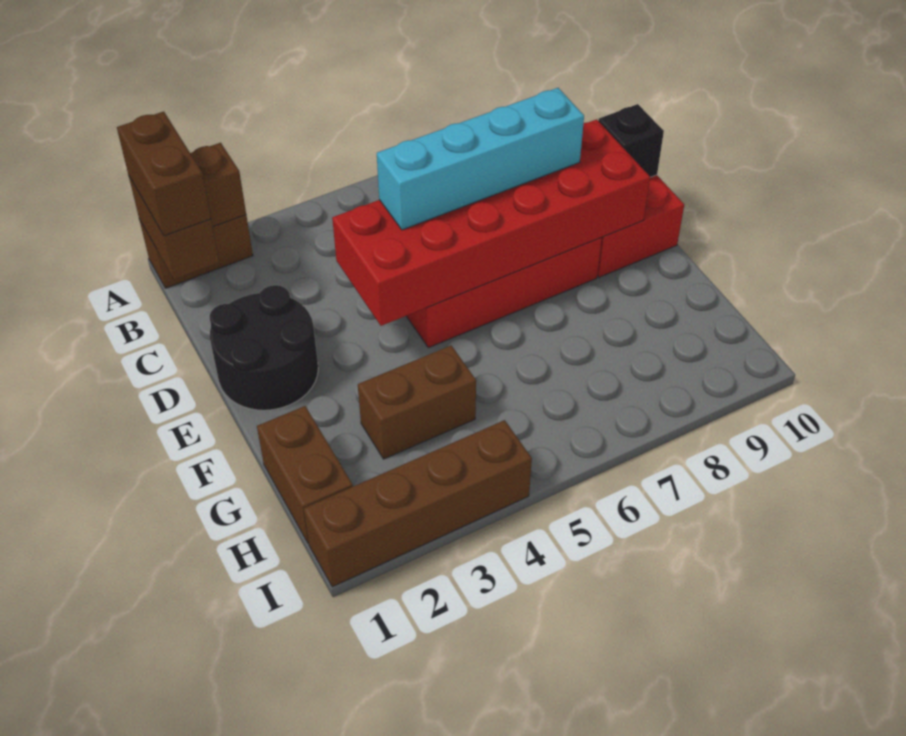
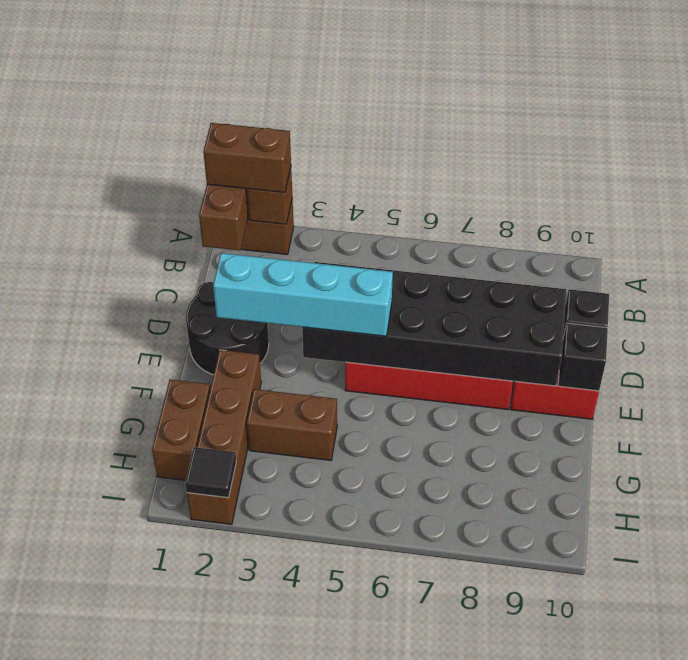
brown 1x2 brick [117,112,211,236] -> brown 1x2 brick turned to [203,123,291,193]
red 2x6 brick [332,119,650,326] -> black 2x6 brick [302,262,566,386]
cyan 1x4 brick [377,88,584,230] -> cyan 1x4 brick moved to [213,253,393,336]
none -> black 1x1 brick [558,323,608,391]
brown 1x4 brick [304,420,532,587] -> brown 1x4 brick turned to [187,350,261,524]
none -> black 1x1 tile [185,447,236,498]

